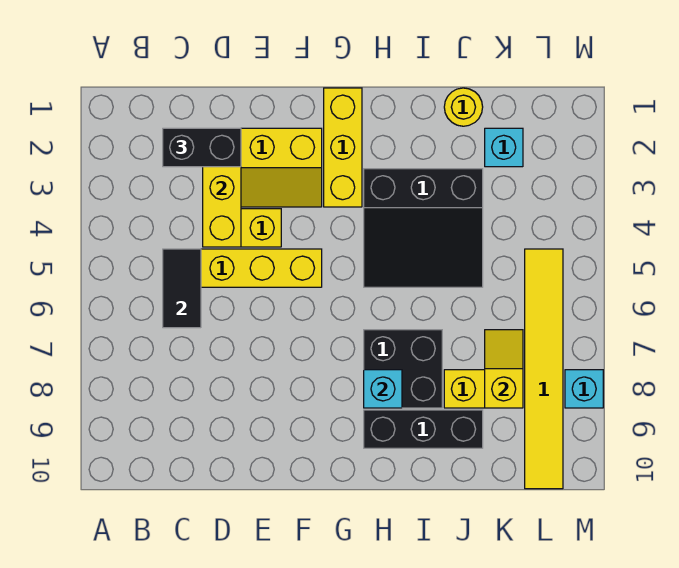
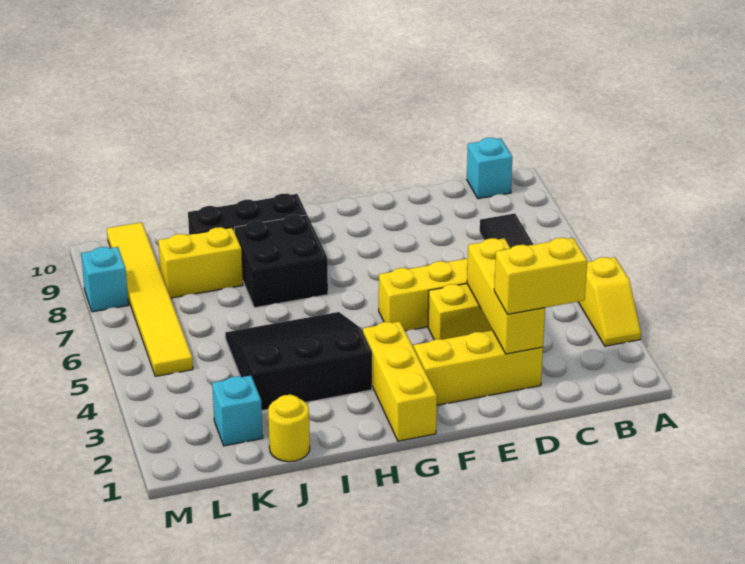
black 1x2 brick [163,128,241,167] -> yellow 1x2 brick [494,238,587,314]
cyan 1x1 brick [364,370,402,408] -> cyan 1x1 brick moved to [467,138,512,199]
yellow 1x2 slope [485,330,523,408] -> yellow 1x2 slope moved to [578,257,641,346]

